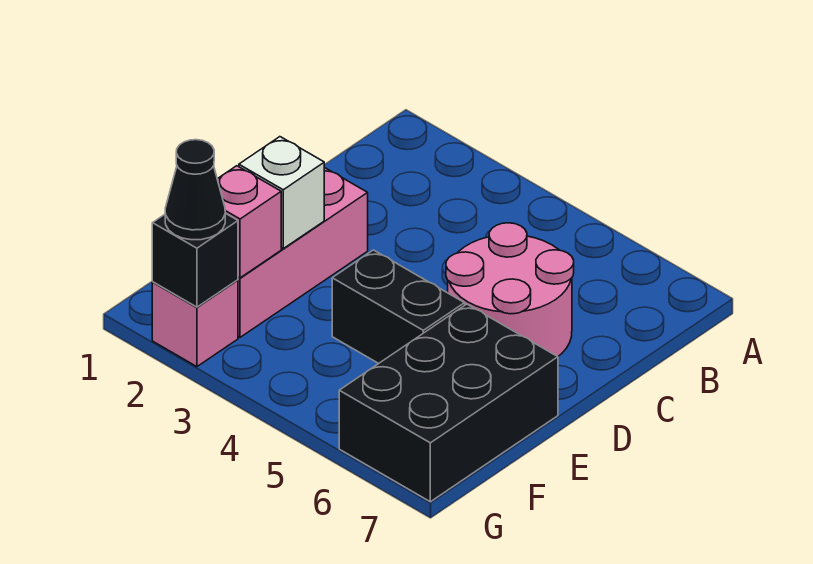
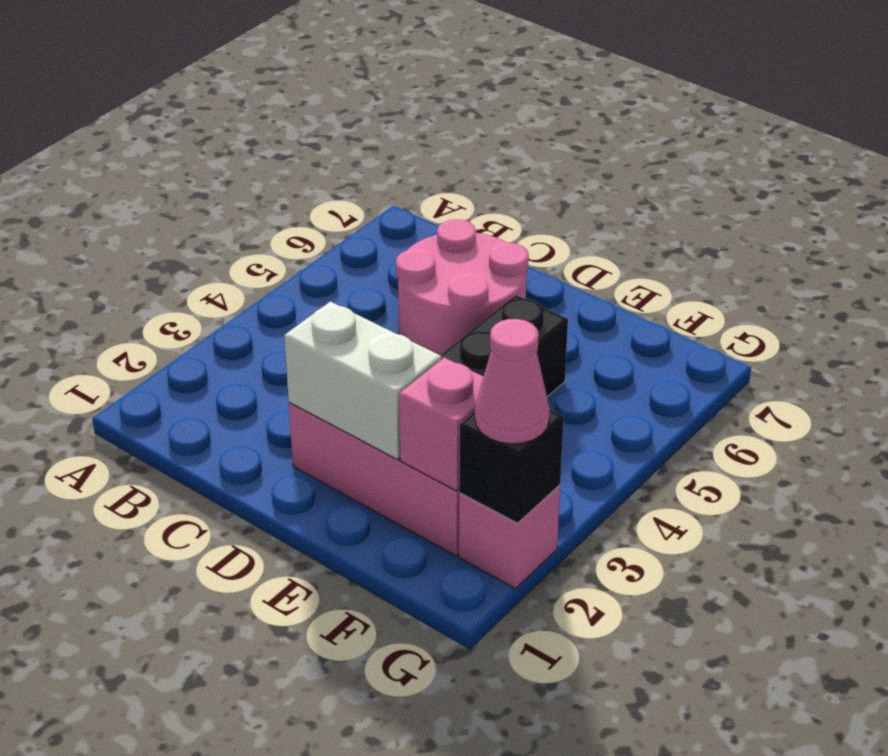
white 1x1 brick [239,137,324,249] -> white 1x2 brick [284,301,441,460]
black 2x3 brick [339,304,558,502] -> none
black 1x1 cone [165,140,225,240] -> pink 1x1 cone [475,319,550,444]

